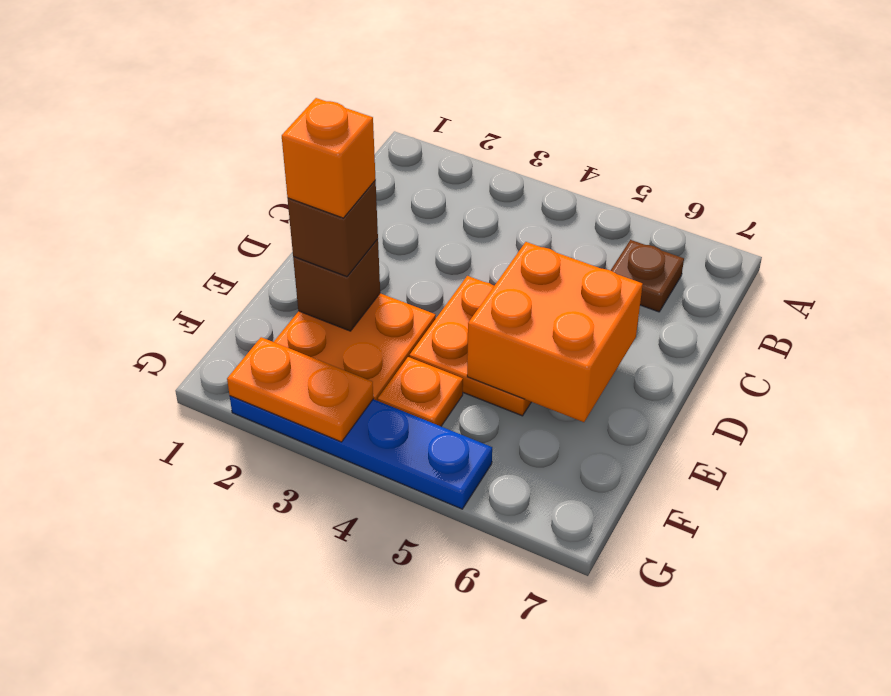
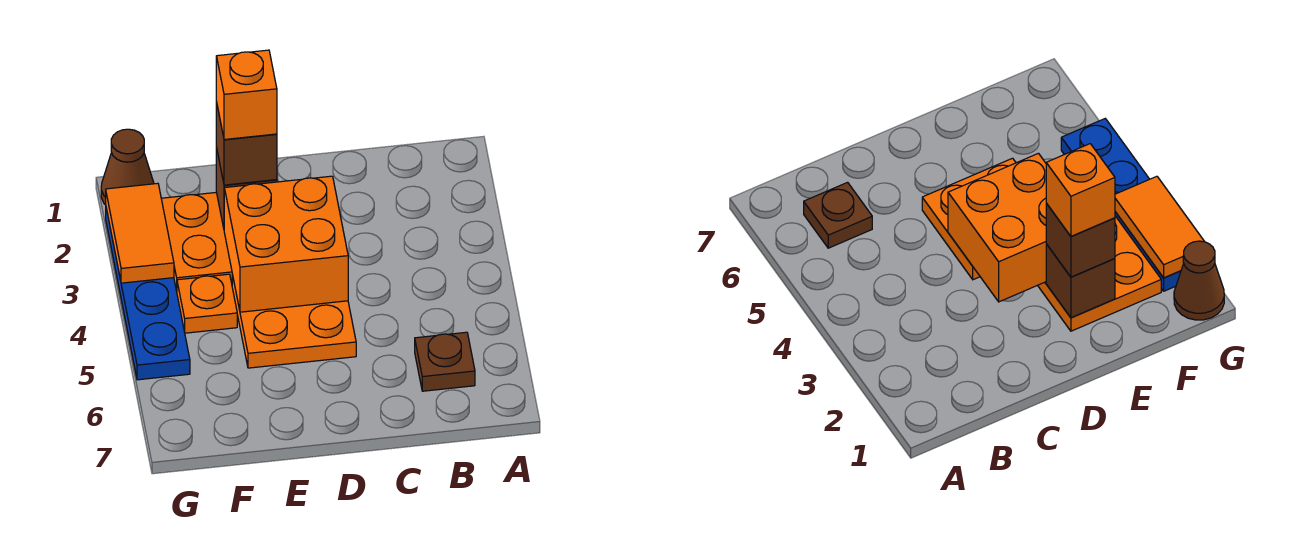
orange 2x2 brick [467,242,643,422] -> orange 2x2 brick moved to [224,176,348,312]
none -> brown 1x1 cone [101,129,154,205]
orange 1x2 plate [227,337,373,442] -> orange 1x2 tile [106,183,174,283]

